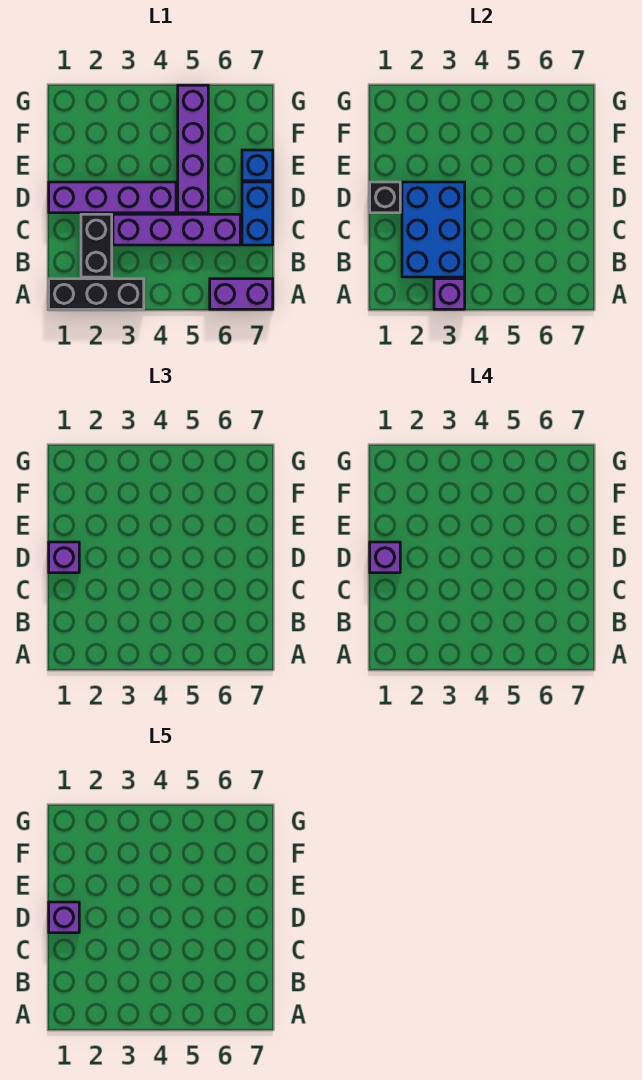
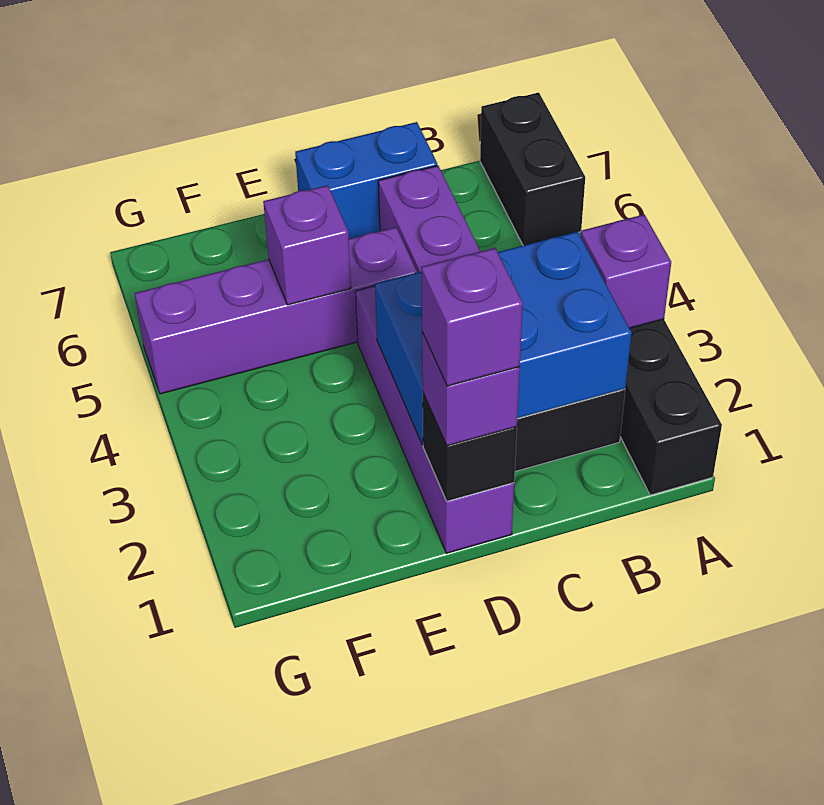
purple 1x2 brick [210,279,273,309] -> black 1x2 brick [480,93,585,245]
purple 1x1 brick [49,902,79,933] -> purple 1x1 brick moved to [263,185,351,305]
blue 1x1 brick [242,150,273,181] -> none

